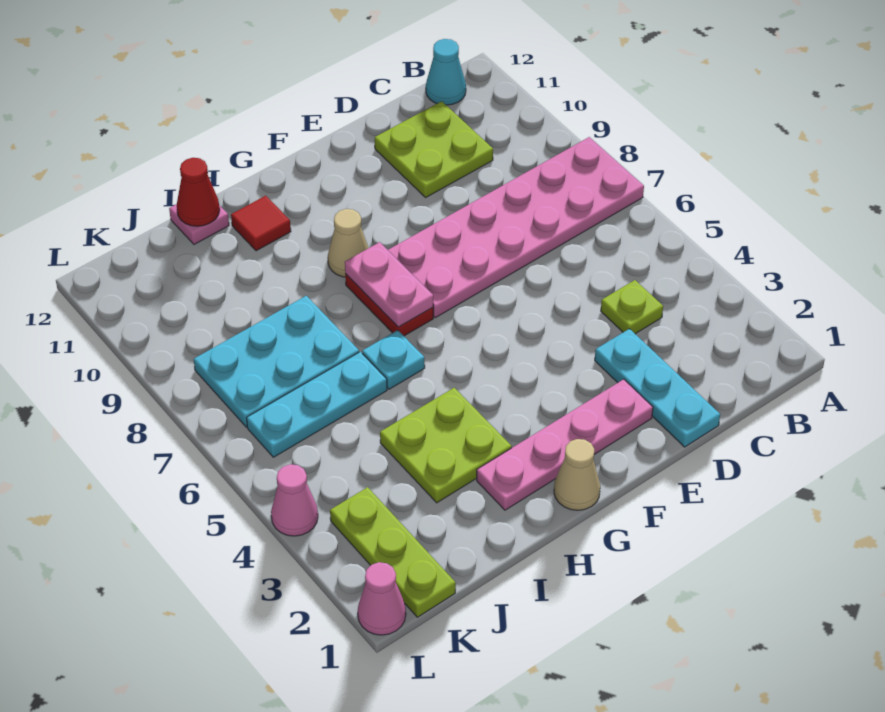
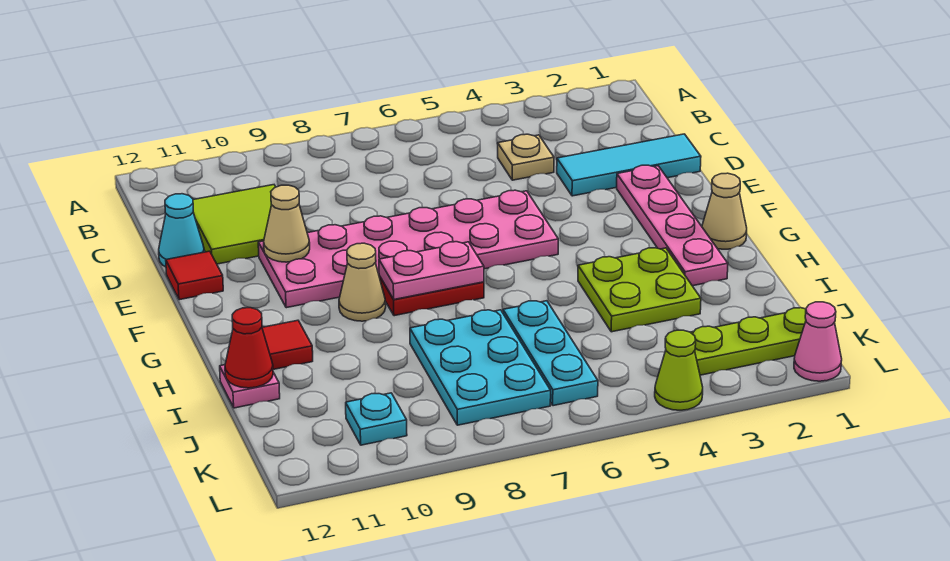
pink 2x6 plate [388,137,644,318] -> pink 2x6 plate turned to [258,190,558,308]
cyan 1x1 cone [426,39,466,105] -> cyan 1x1 cone moved to [159,194,204,267]
lime 1x1 plate [601,280,663,334] -> tan 1x1 plate [498,134,554,180]
lime 2x2 plate [375,101,493,197] -> lime 2x2 tile [193,185,275,264]
cyan 1x3 plate [595,329,720,447] -> cyan 1x3 tile [557,134,701,196]
none -> tan 1x1 cone [264,185,310,262]
none -> red 1x1 tile [166,251,223,300]
cyan 1x1 plate [362,330,425,389] -> cyan 1x1 plate moved to [346,393,407,445]
pink 1x1 cone [271,464,318,536] -> lime 1x1 cone [655,330,703,410]

